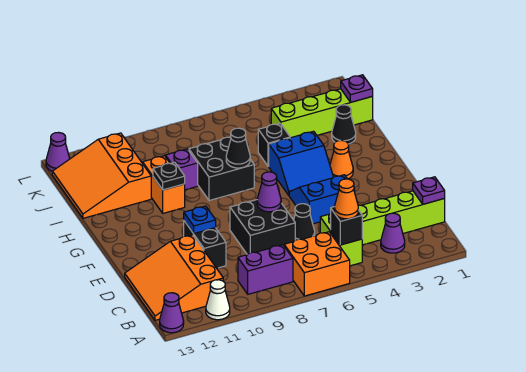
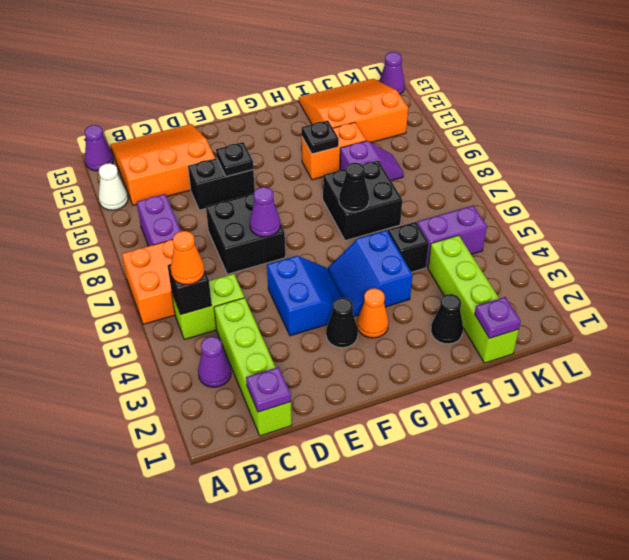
black 1x1 cone [294,204,315,240] -> black 1x1 cone moved to [326,298,358,348]
blue 1x1 plate [184,206,216,233] -> black 1x1 plate [216,142,253,177]
none -> purple 1x2 brick [417,205,487,267]

